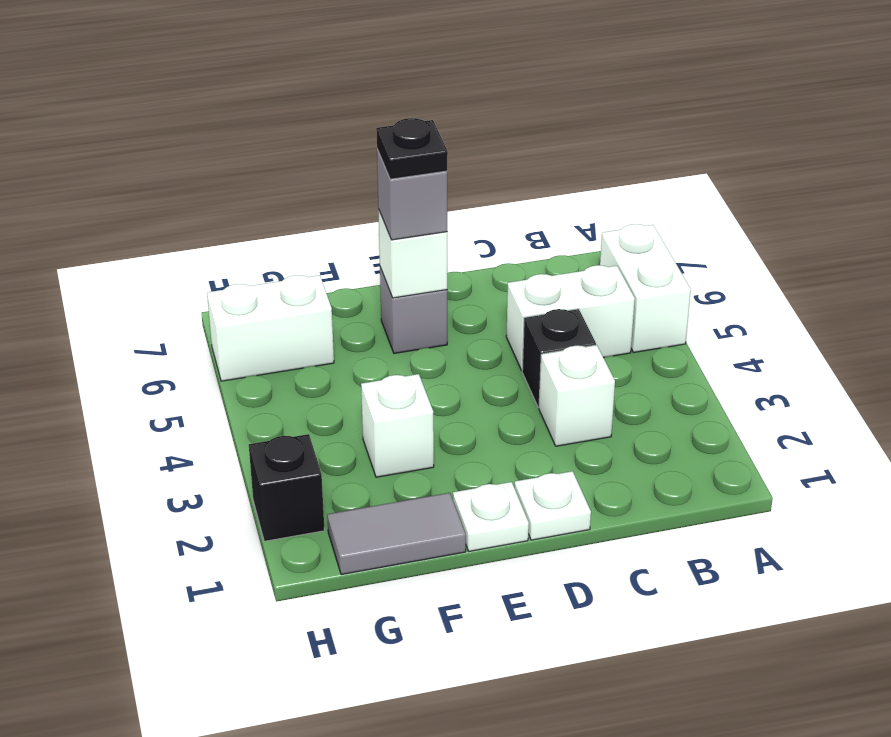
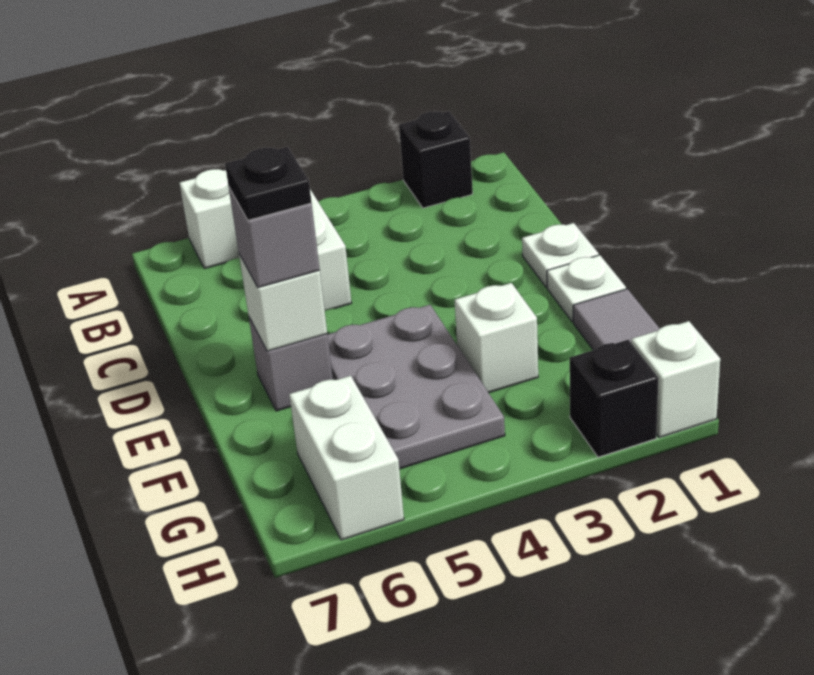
white 1x1 brick [539,345,615,446] -> white 1x1 brick moved to [631,321,720,437]
black 1x1 brick [522,309,596,408] -> black 1x1 brick moved to [399,111,473,208]
none -> grey 2x3 plate [327,305,505,469]

